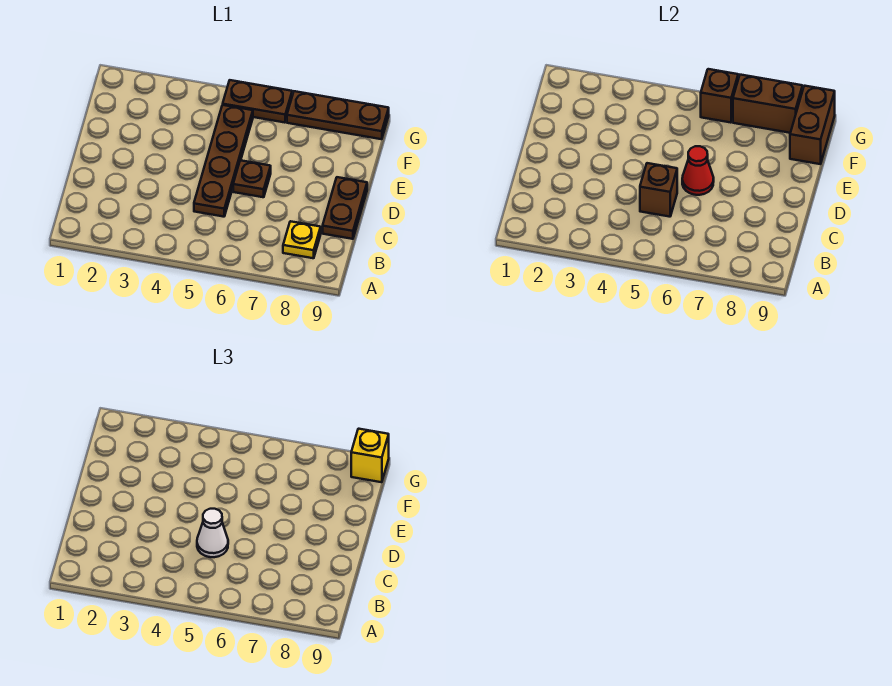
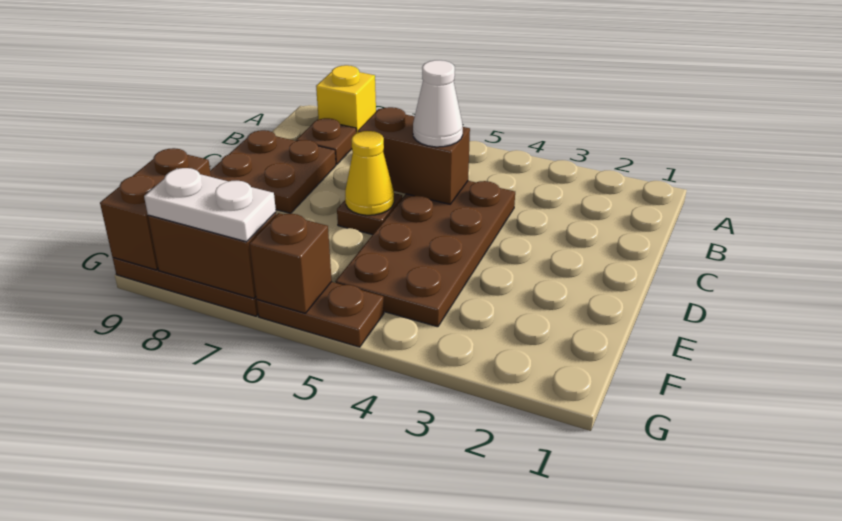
yellow 1x1 plate [283,221,321,258] -> brown 1x1 plate [296,118,356,164]
brown 1x4 plate [194,105,253,217] -> brown 2x4 plate [335,181,515,327]
brown 1x1 brick [640,163,677,217] -> brown 1x2 brick [358,107,470,204]
brown 1x2 plate [323,177,367,239] -> brown 2x2 plate [210,130,336,213]
red 1x1 cone [682,146,714,195] -> yellow 1x1 cone [345,131,394,215]
none -> white 1x2 plate [144,168,276,242]
yellow 1x1 brick [351,429,389,482] -> yellow 1x1 brick moved to [316,65,376,133]

